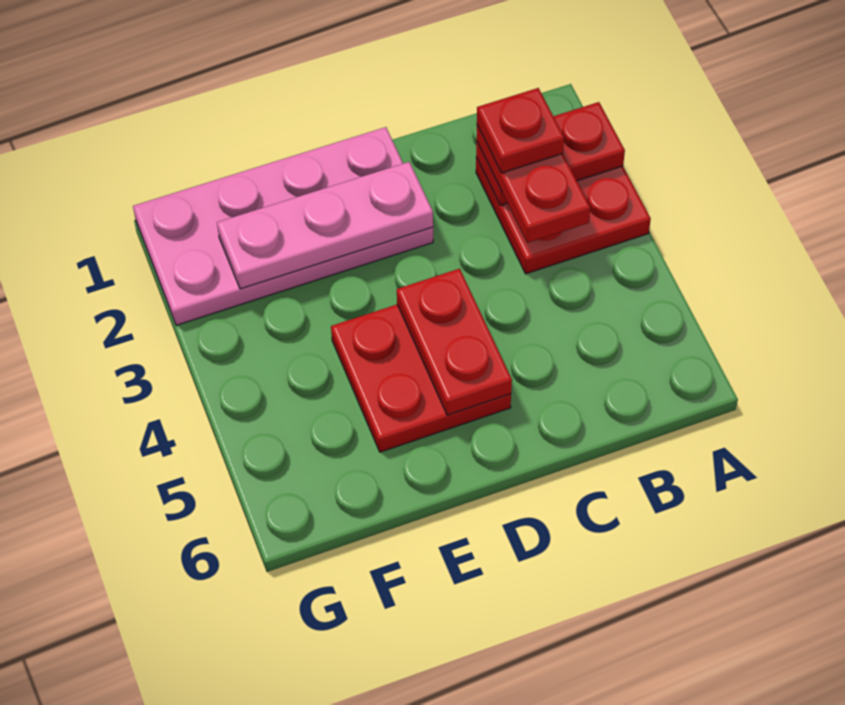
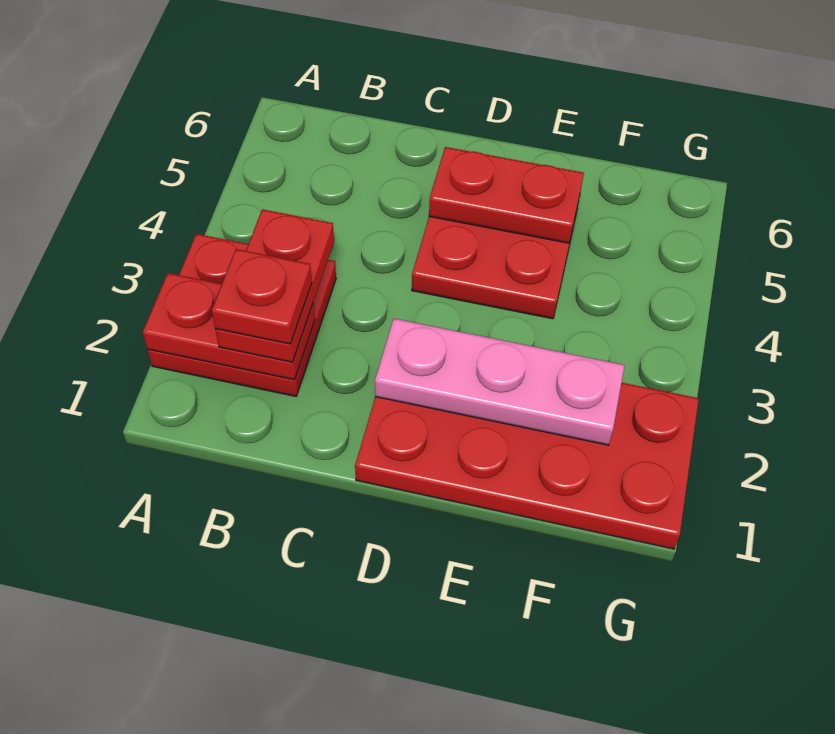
pink 2x4 plate [133,127,433,325] -> red 2x4 plate [355,383,699,549]
red 1x2 plate [397,269,512,415] -> red 1x2 plate turned to [429,147,584,243]

